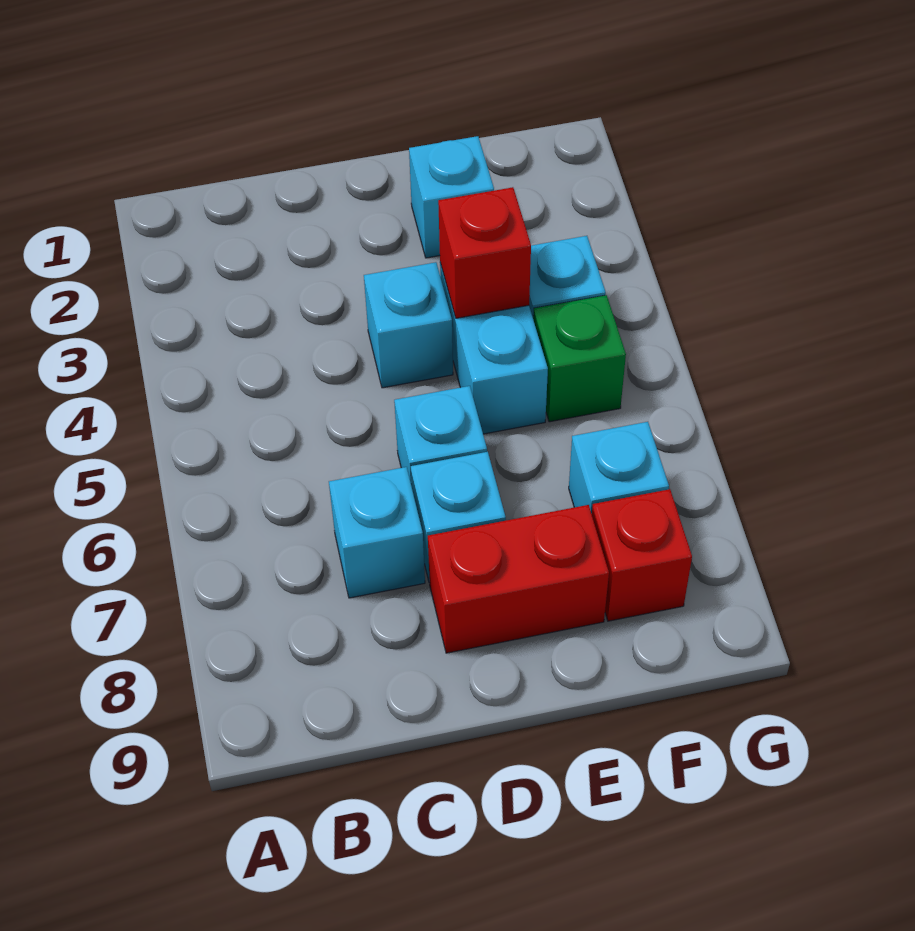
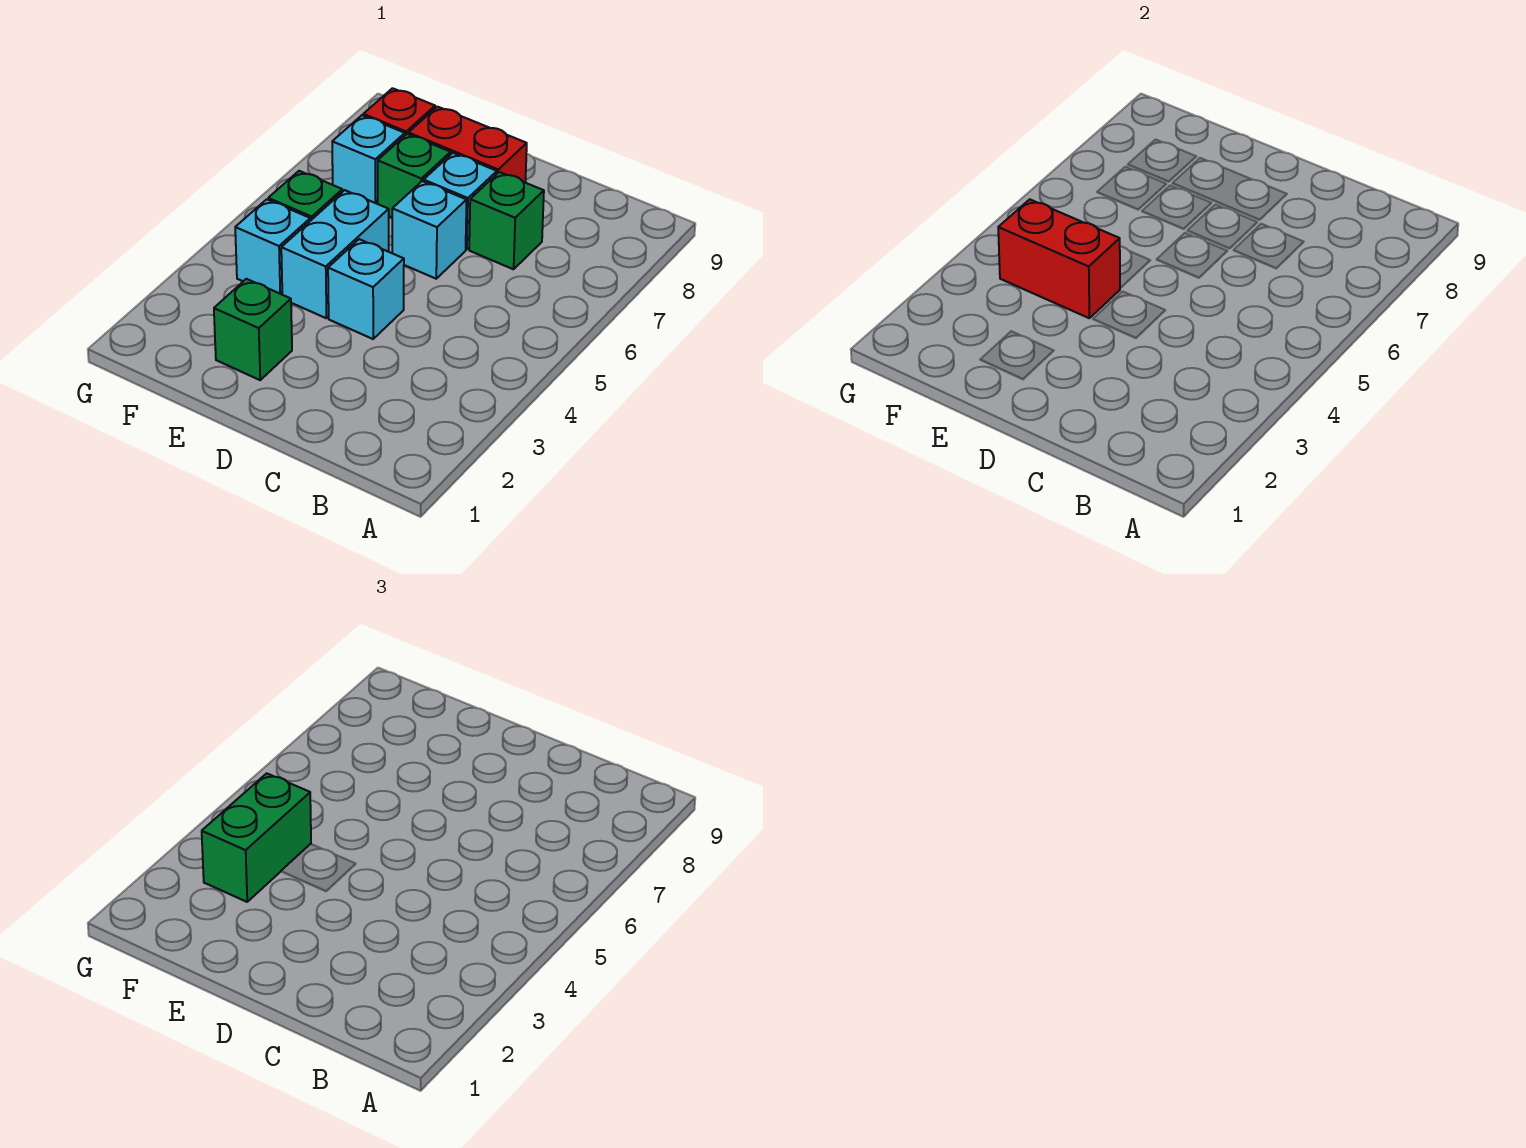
cyan 1x1 brick [329,467,425,598] -> green 1x1 brick [469,172,544,269]
cyan 1x1 brick [409,136,494,258] -> green 1x1 brick [214,279,292,380]
red 1x1 brick [438,187,531,318] -> red 1x2 brick [998,199,1120,318]
none -> green 1x1 brick [378,134,451,217]
none -> green 1x2 brick [202,773,311,902]

